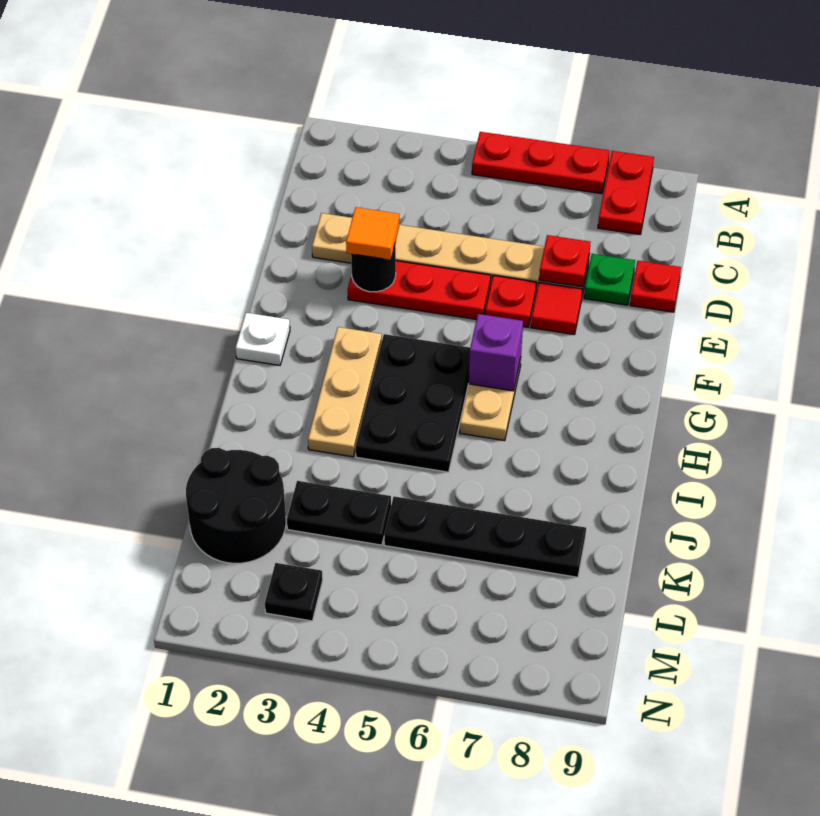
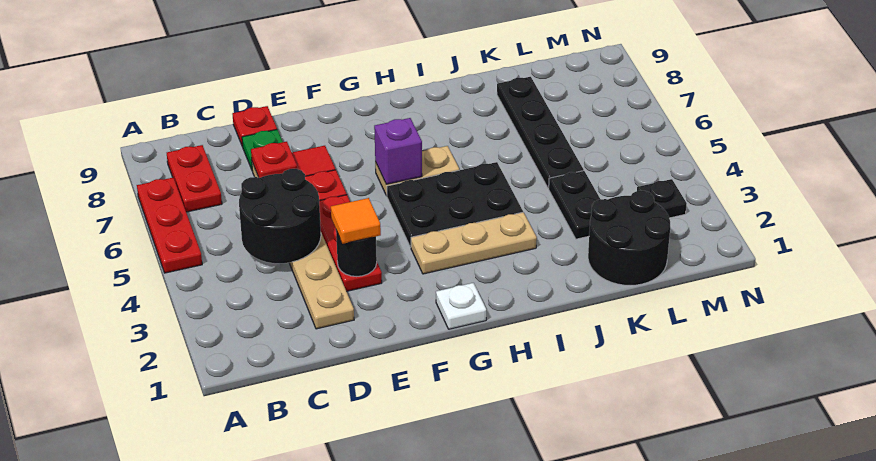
red 1x2 plate [598,151,654,234] -> red 1x2 plate turned to [167,145,222,212]
none -> black 2x2 round brick [239,169,321,263]

